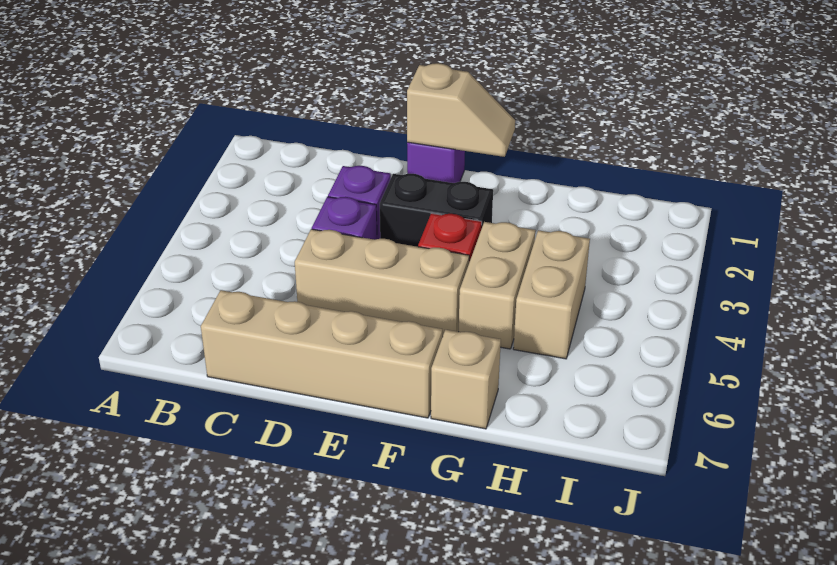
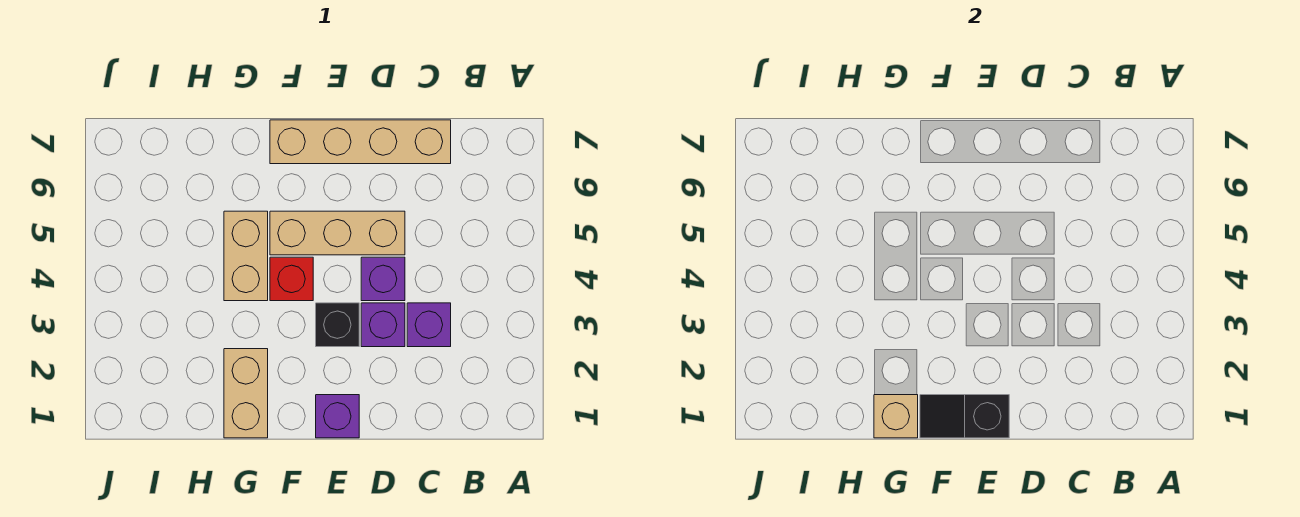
none -> purple 1x1 brick [407,303,451,347]
tan 1x2 slope [407,63,515,157] -> black 1x2 slope [920,395,1009,438]
black 1x2 brick [380,174,493,247] -> black 1x1 brick [316,303,359,347]
tan 1x1 brick [431,330,501,429] -> tan 1x1 brick moved to [874,395,918,438]
tan 1x2 brick [513,230,590,359] -> tan 1x2 brick moved to [224,349,268,438]

